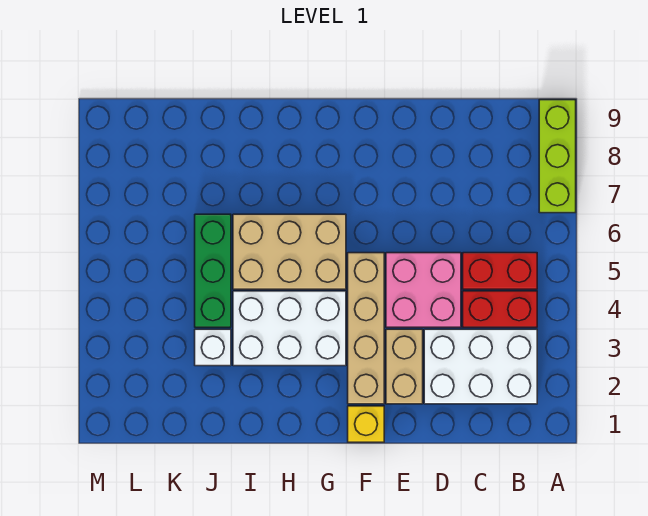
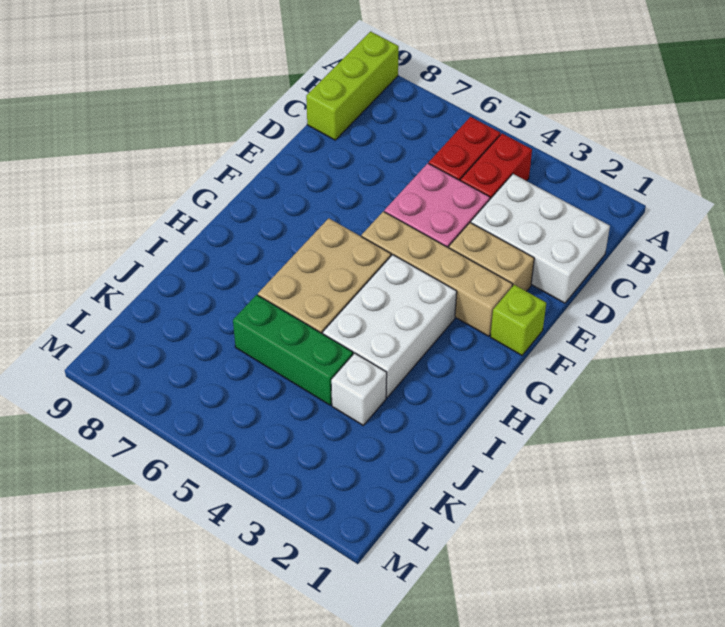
lime 1x3 brick [539,100,576,213] -> lime 1x3 brick turned to [306,31,399,140]
white 2x3 brick [424,329,537,404] -> white 2x3 brick turned to [471,174,610,303]
yellow 1x1 brick [348,406,384,442] -> lime 1x1 brick [490,285,546,355]

